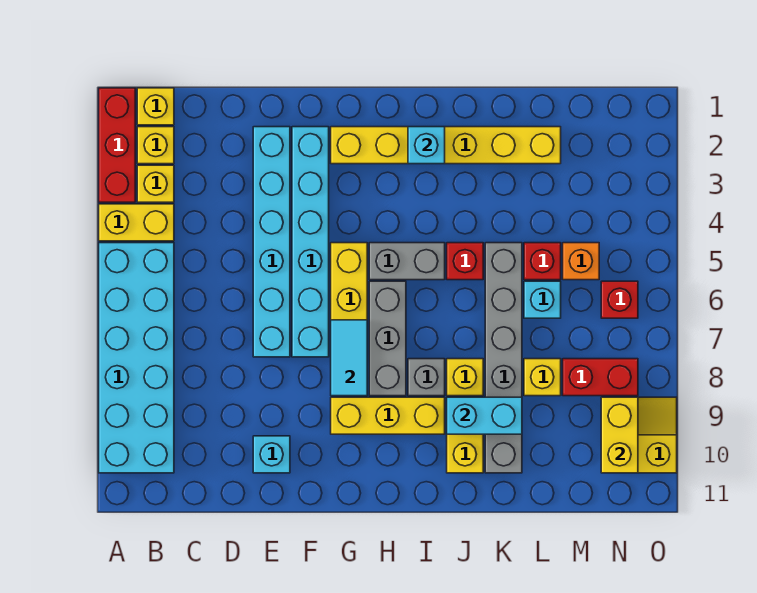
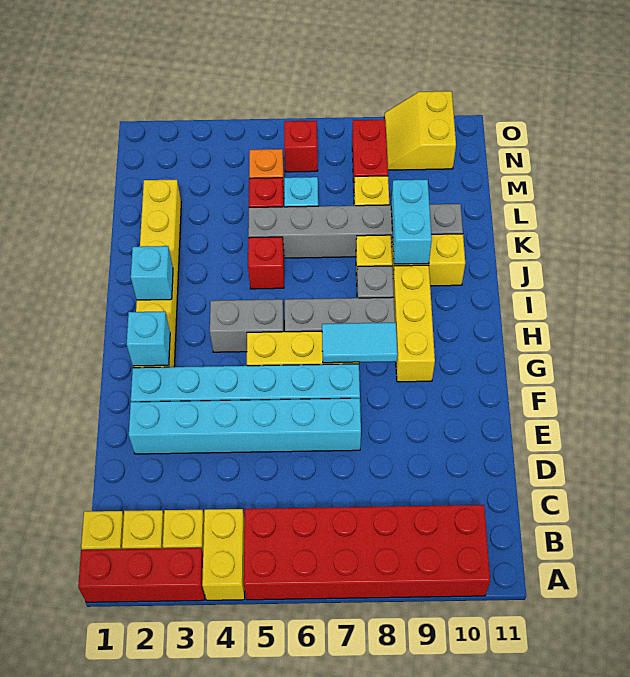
cyan 2x6 brick [99,243,174,473] -> red 2x6 brick [244,505,490,600]
cyan 1x1 brick [253,436,290,473] -> cyan 1x1 brick moved to [126,311,170,366]
grey 1x2 brick [369,243,445,280] -> grey 1x2 brick turned to [210,299,284,352]
yellow 1x2 brick [601,397,638,473] -> none

